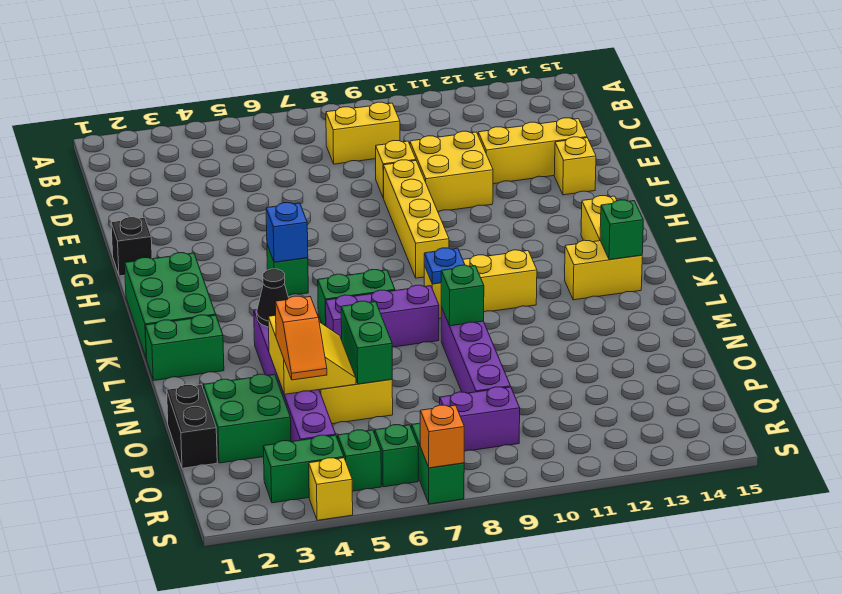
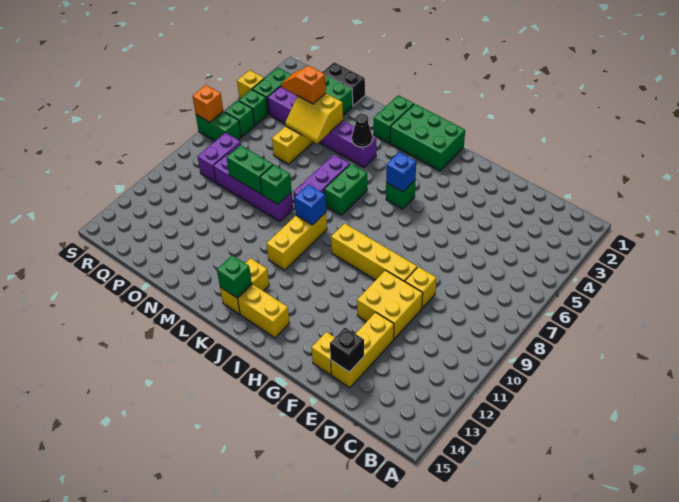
yellow 1x2 brick [326,102,400,164] -> none
black 1x1 brick [111,217,152,276] -> black 1x1 brick moved to [330,328,364,372]
blue 1x1 plate [424,248,465,284] -> blue 1x1 brick [295,185,326,225]
green 1x2 brick [341,301,392,384] -> green 1x2 brick moved to [227,145,273,194]

